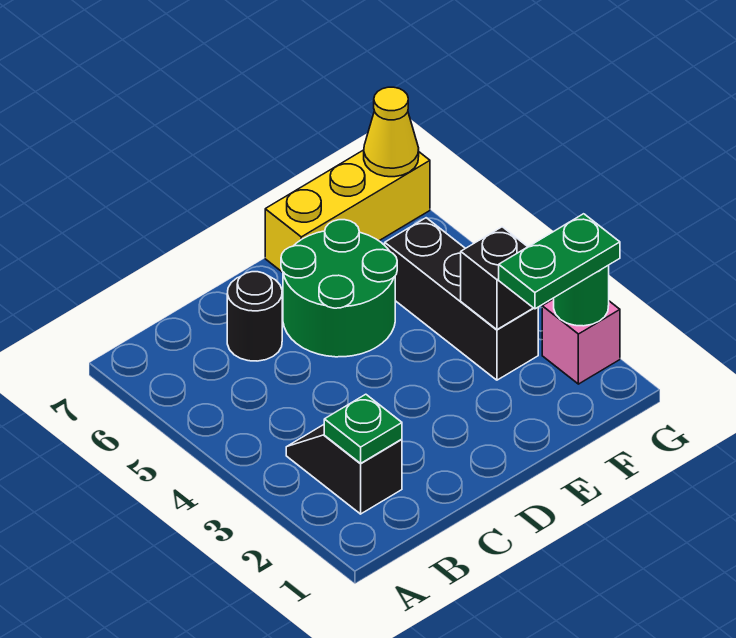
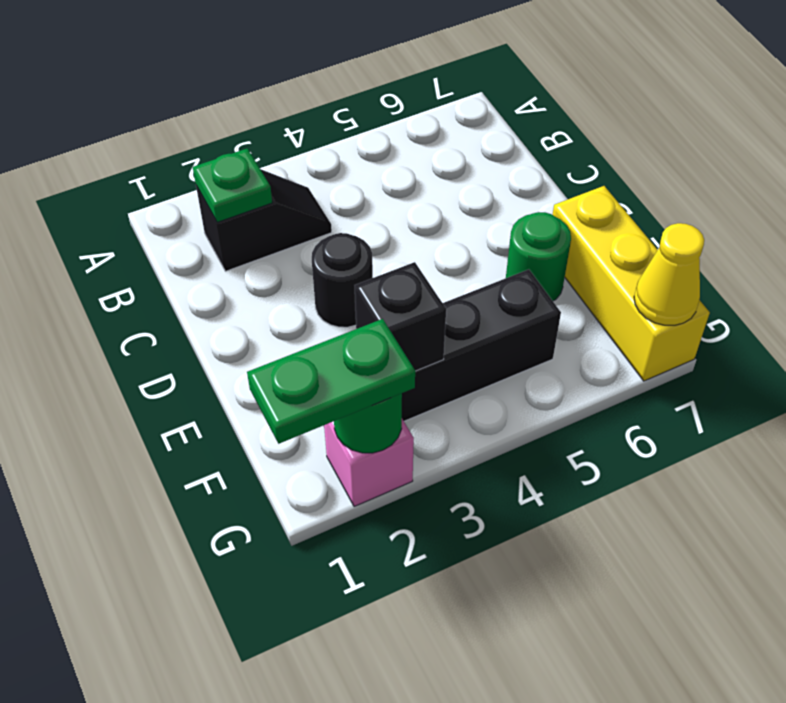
black 1x1 round brick [227,272,282,361] -> black 1x1 round brick moved to [312,233,373,327]
green 2x2 round brick [281,220,397,357] -> green 1x1 round brick [506,212,571,301]
green 1x2 plate [499,214,620,309] -> green 1x2 plate turned to [247,319,415,444]

